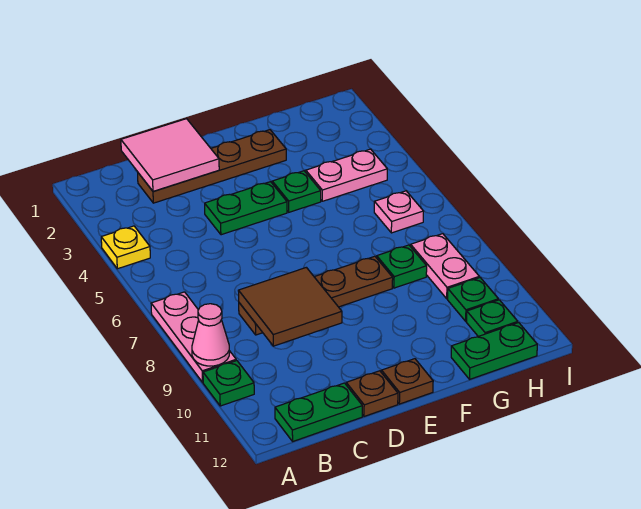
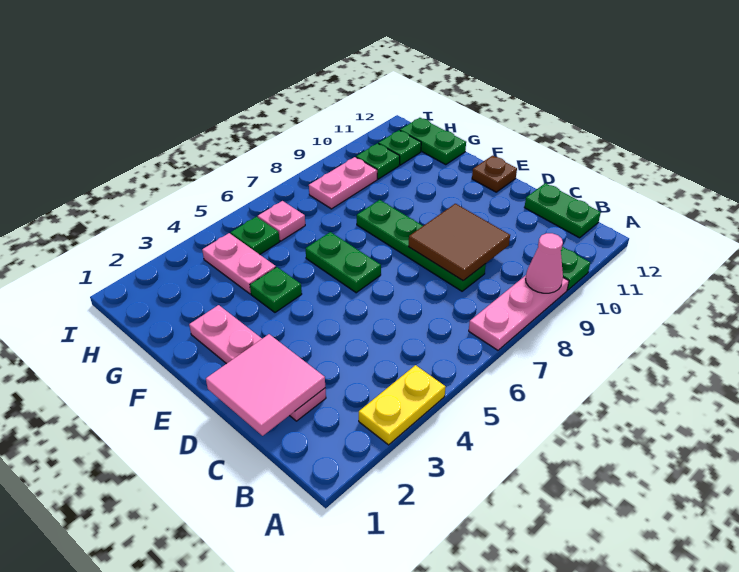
yellow 1x1 plate [101,226,150,269] -> yellow 1x2 plate [359,365,445,445]
brown 1x4 plate [138,130,286,203] -> pink 1x4 plate [189,305,326,421]
brown 1x4 plate [239,256,393,335] -> green 1x4 plate [357,200,486,291]
green 1x2 plate [205,182,287,235] -> green 1x2 plate moved to [306,232,381,293]
brown 1x1 plate [346,371,398,416] -> none
green 1x1 plate [377,245,427,288] -> green 1x1 plate moved to [231,217,280,254]

